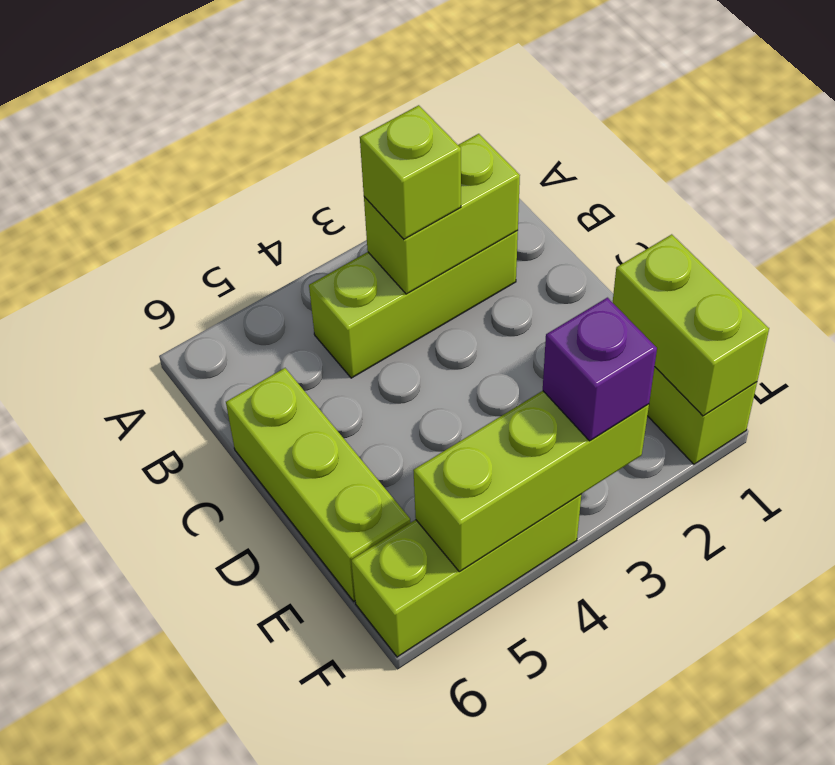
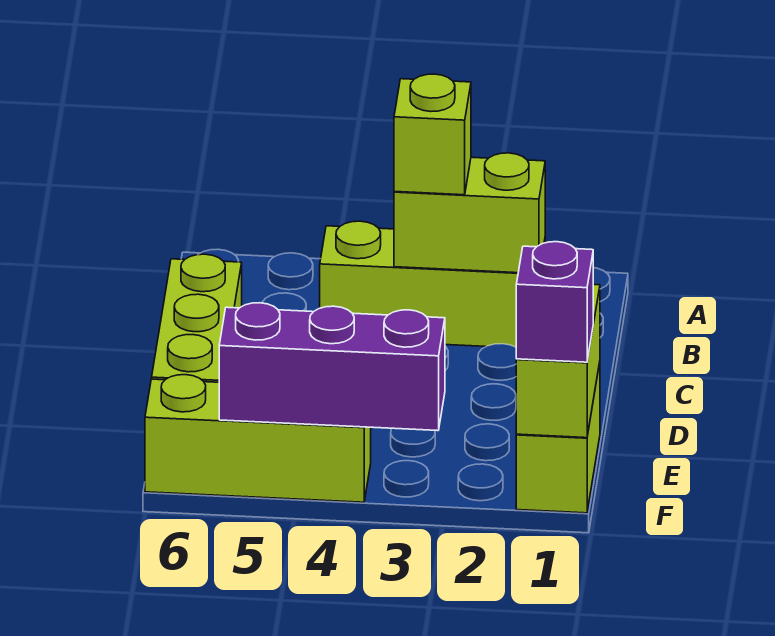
lime 1x3 brick [413,391,649,572] -> purple 1x3 brick [219,303,445,431]
purple 1x1 brick [543,298,657,441] -> purple 1x1 brick moved to [516,242,593,362]

